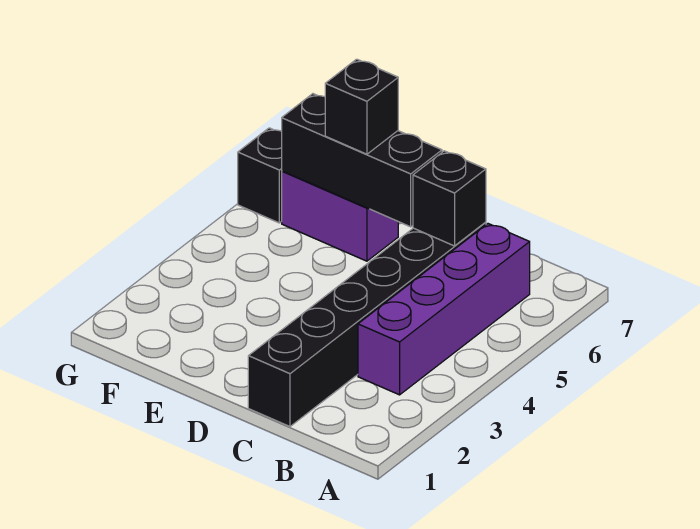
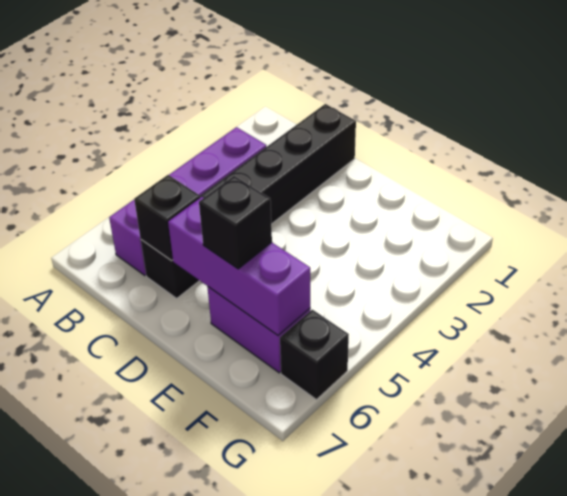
black 1x3 brick [282,94,442,227] -> purple 1x3 brick [168,197,310,335]

